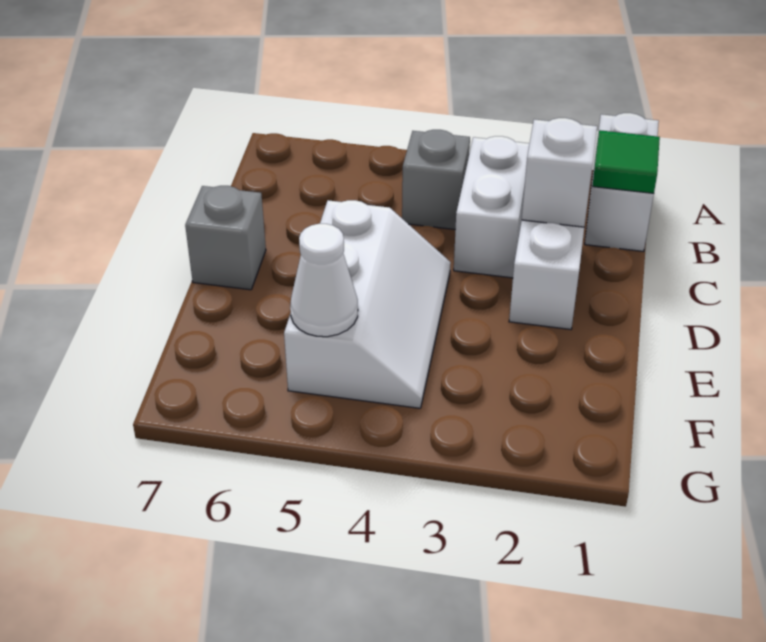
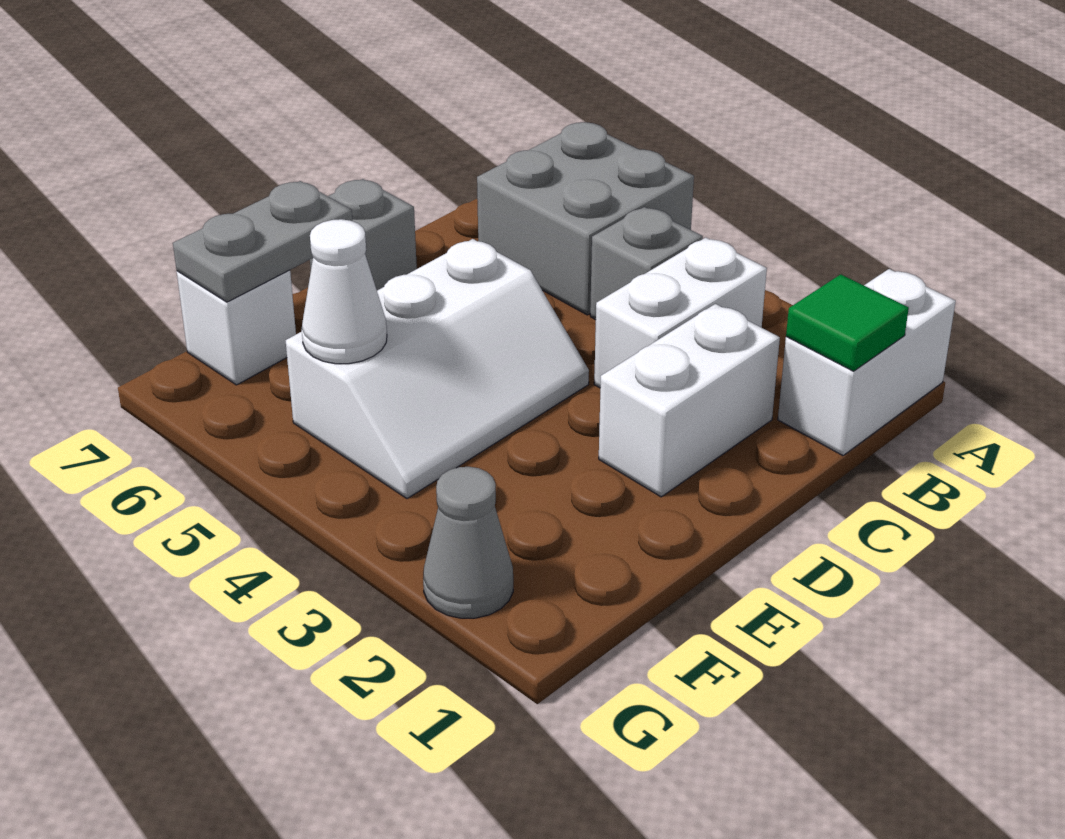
none -> grey 2x2 brick [477,122,694,315]
white 1x1 brick [522,118,597,227] -> white 1x1 brick moved to [177,270,296,385]
none -> grey 1x2 plate [173,181,352,302]
none -> grey 1x1 cone [423,467,513,618]

